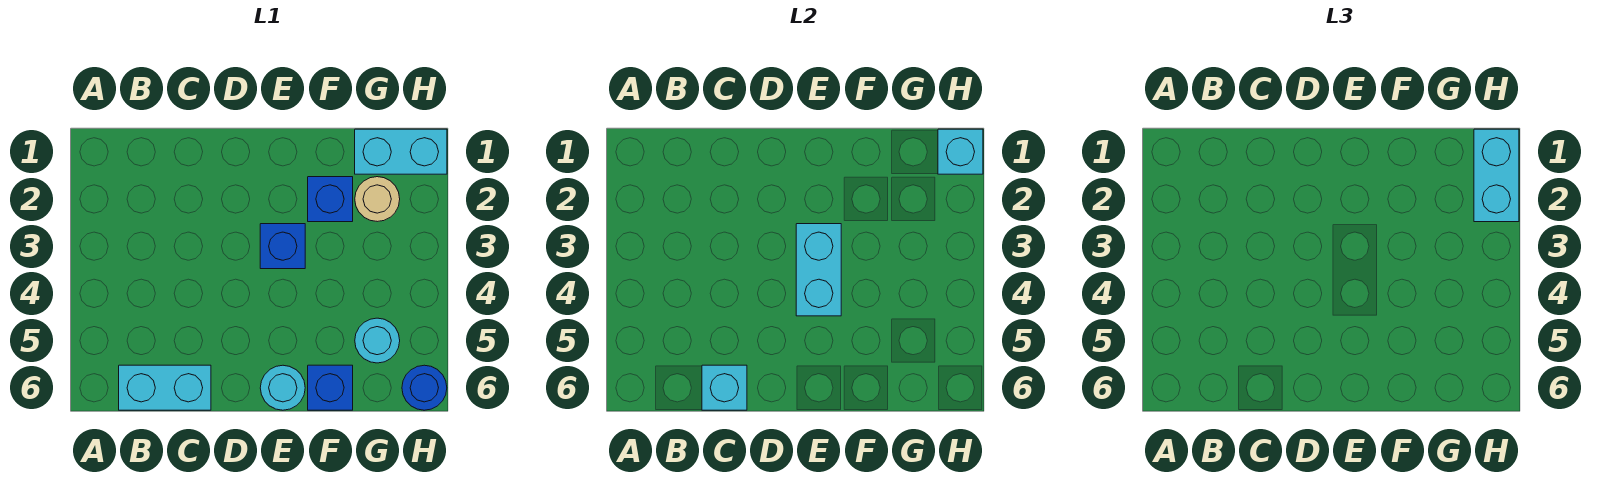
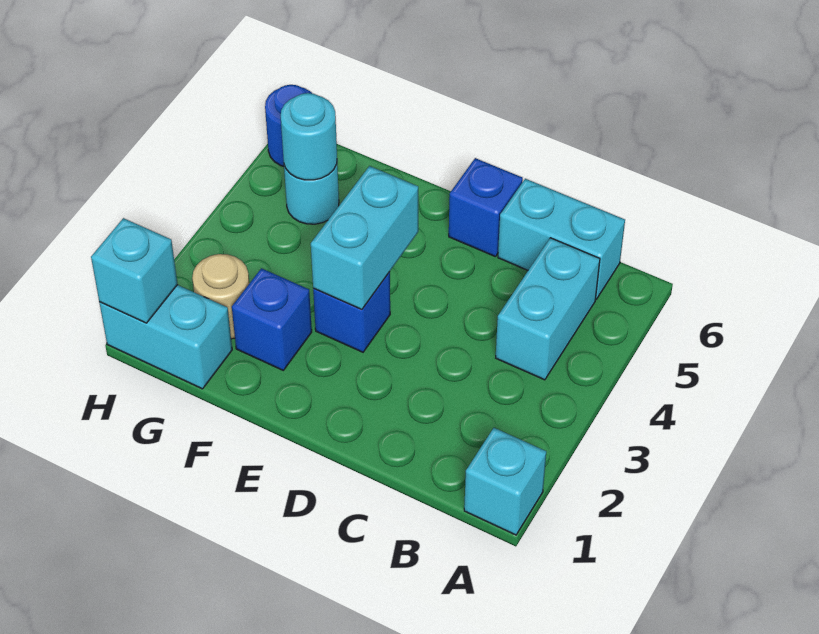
cyan 1x1 brick [702,365,747,410] -> cyan 1x1 brick moved to [464,428,546,535]
cyan 1x1 round brick [260,365,305,410] -> cyan 1x1 round brick moved to [281,93,337,180]
blue 1x1 brick [308,365,353,410] -> blue 1x1 brick moved to [449,158,523,257]
cyan 1x2 brick [1474,129,1519,222] -> cyan 1x2 brick moved to [496,238,600,380]

